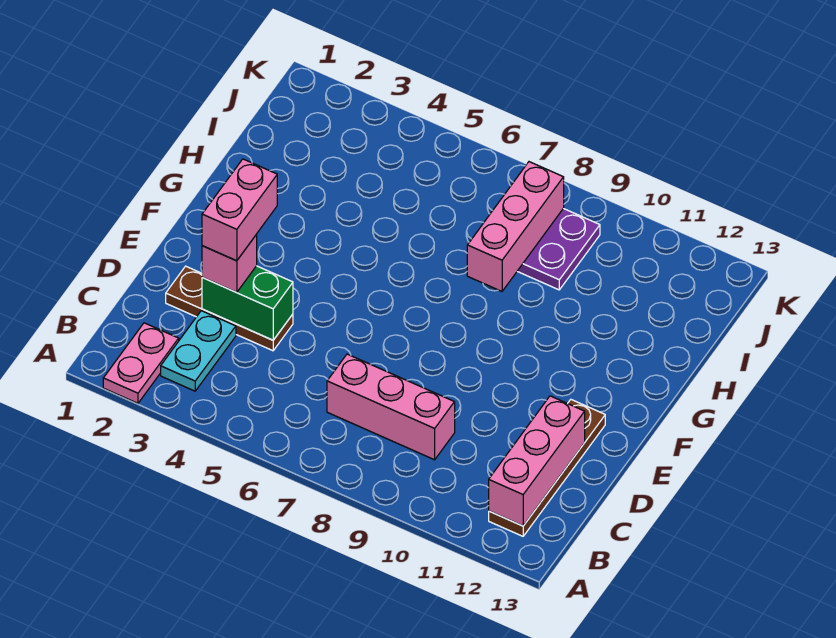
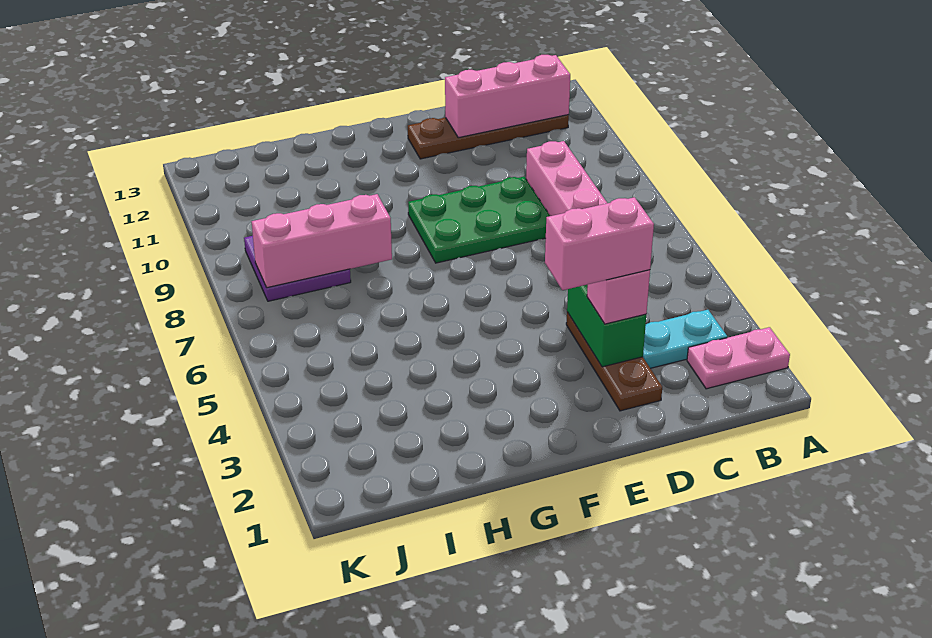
none -> green 2x3 plate [408,177,550,263]

